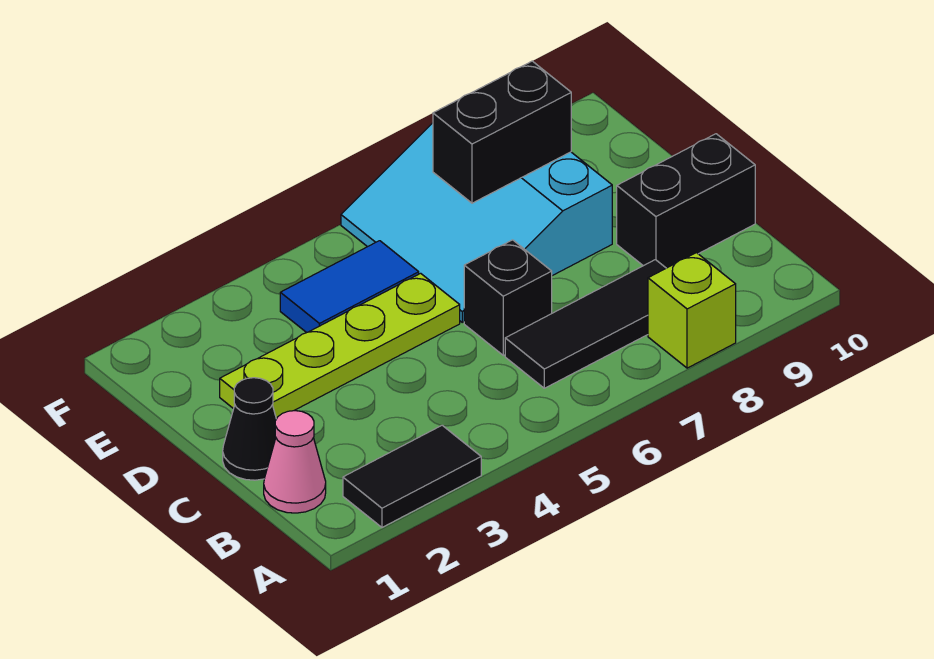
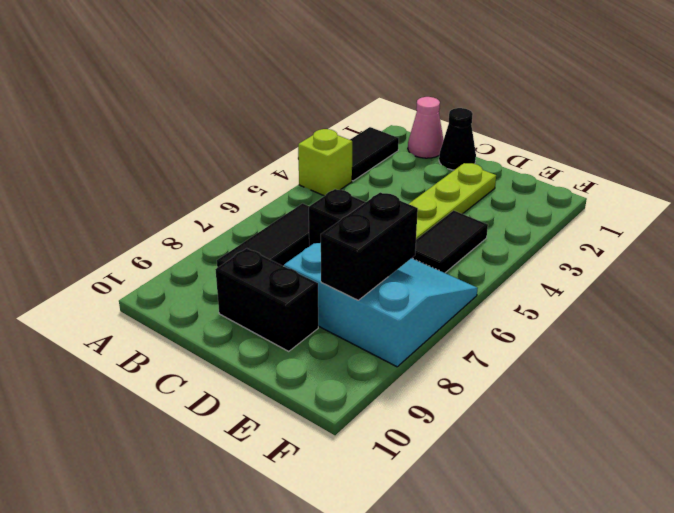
lime 1x1 brick [648,253,736,368] -> lime 1x1 brick moved to [298,129,352,196]
black 1x2 brick [617,134,755,268] -> black 1x2 brick turned to [215,248,318,351]
blue 1x2 tile [280,241,419,333] -> black 1x2 tile [412,210,488,273]

